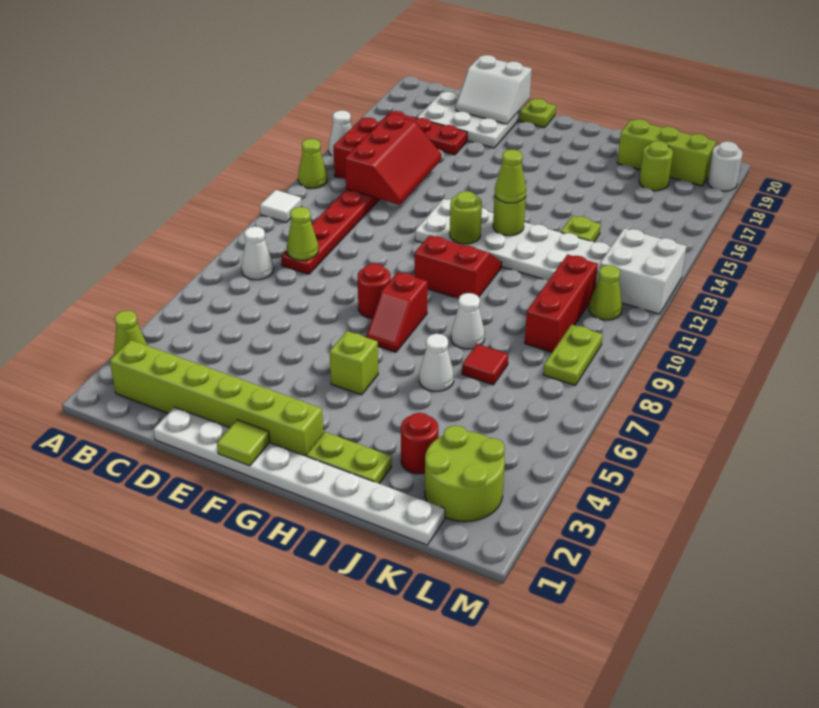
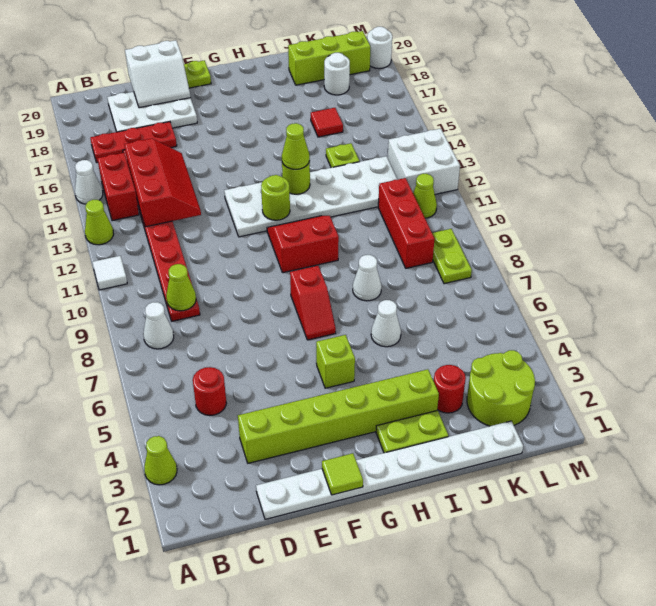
lime 1x6 brick [110,340,323,456] -> lime 1x6 brick moved to [238,369,439,463]
red 1x1 round brick [357,263,391,318] -> red 1x1 round brick moved to [193,367,226,415]
red 1x1 tile [462,344,508,385] -> red 1x1 tile moved to [311,108,343,137]
lime 1x1 round brick [639,141,673,191] -> white 1x1 round brick [324,53,350,95]

